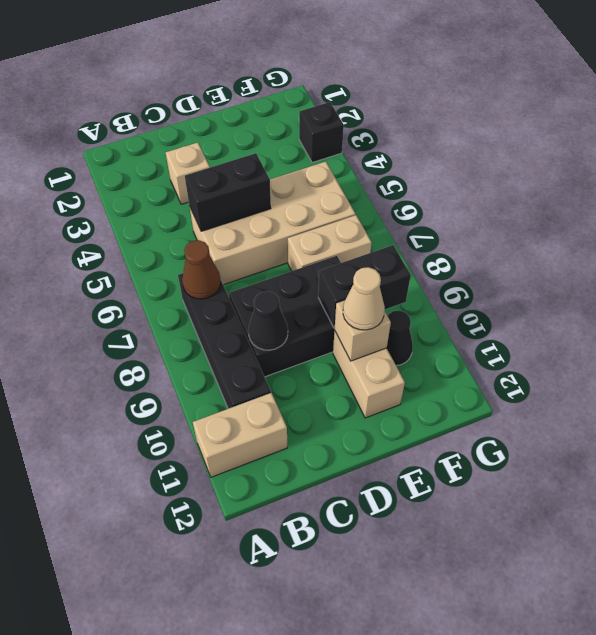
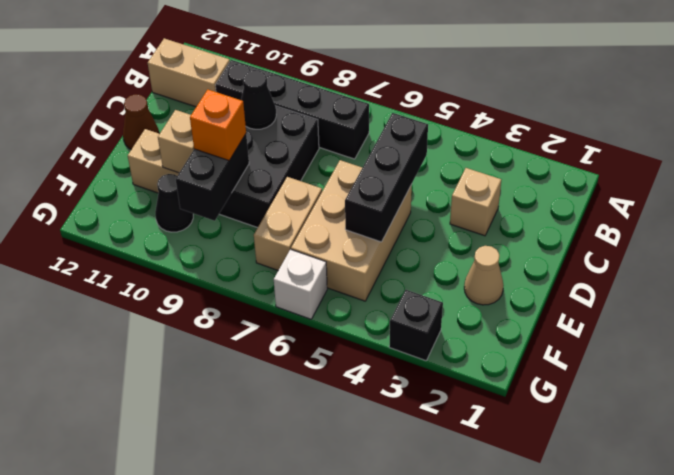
tan 1x2 brick [193,393,287,477] -> tan 1x2 brick turned to [148,38,230,107]
brown 1x1 cone [182,240,221,299] -> brown 1x1 cone moved to [123,94,159,149]
tan 2x4 brick [189,162,356,285] -> tan 2x3 brick [291,160,412,301]
black 1x2 brick [185,153,271,231] -> black 1x3 brick [345,113,428,242]
none -> orange 1x1 brick [190,90,246,160]
tan 1x1 cone [343,267,385,330] -> tan 1x1 cone moved to [464,246,504,305]
none -> white 1x1 brick [274,249,327,319]

